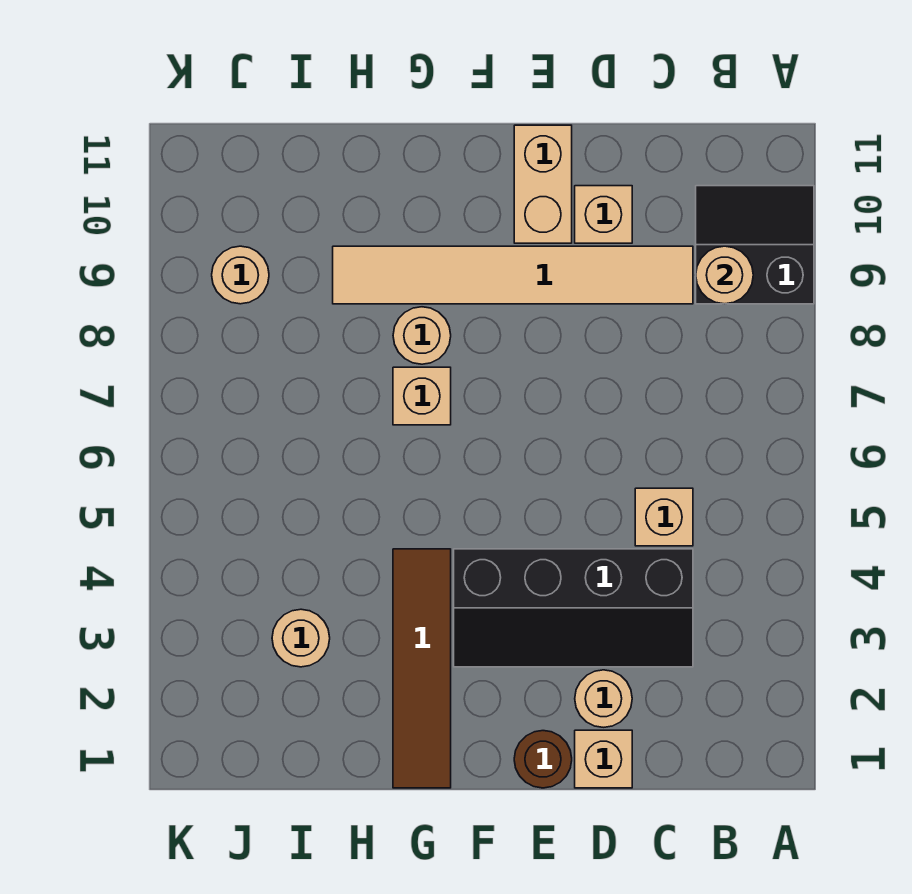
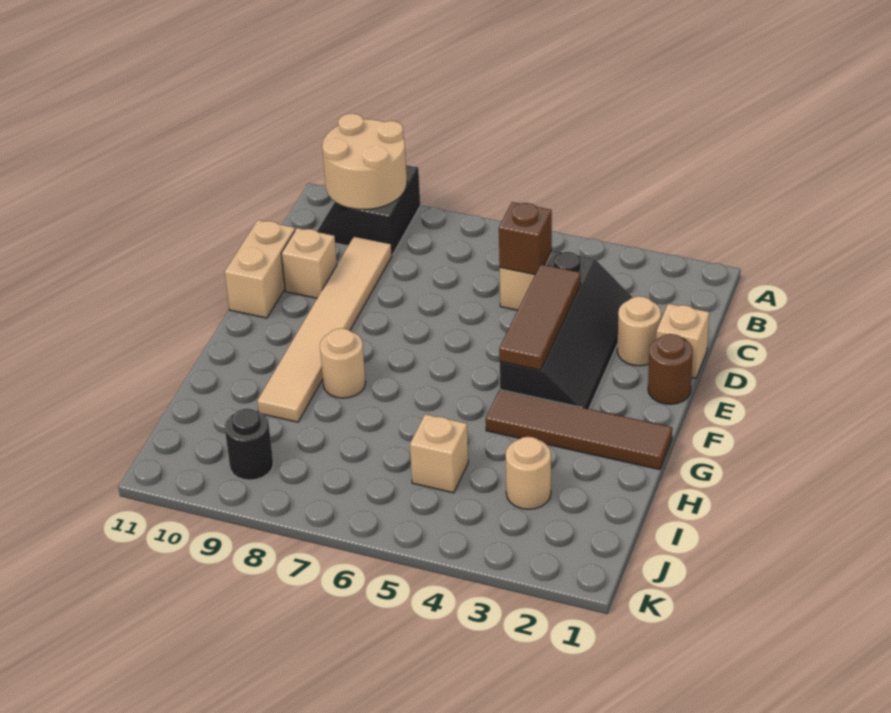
tan 1x1 round brick [696,246,753,304] -> tan 2x2 round brick [322,113,407,210]
none -> brown 1x1 brick [499,202,552,275]
none -> brown 1x3 tile [499,264,581,370]
tan 1x2 brick [514,125,572,243] -> tan 1x2 brick turned to [225,220,295,318]
tan 1x1 brick [393,367,451,425] -> tan 1x1 brick moved to [410,414,468,493]
tan 1x1 round brick [212,246,269,304] -> black 1x1 round brick [225,409,273,480]

